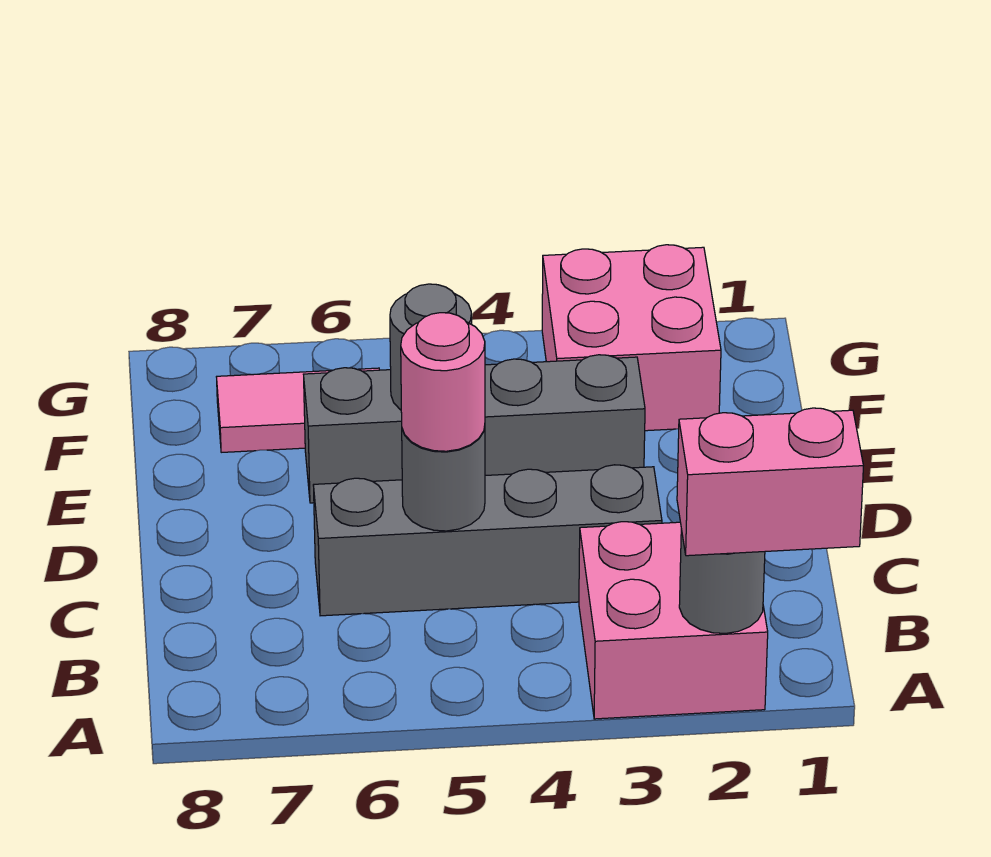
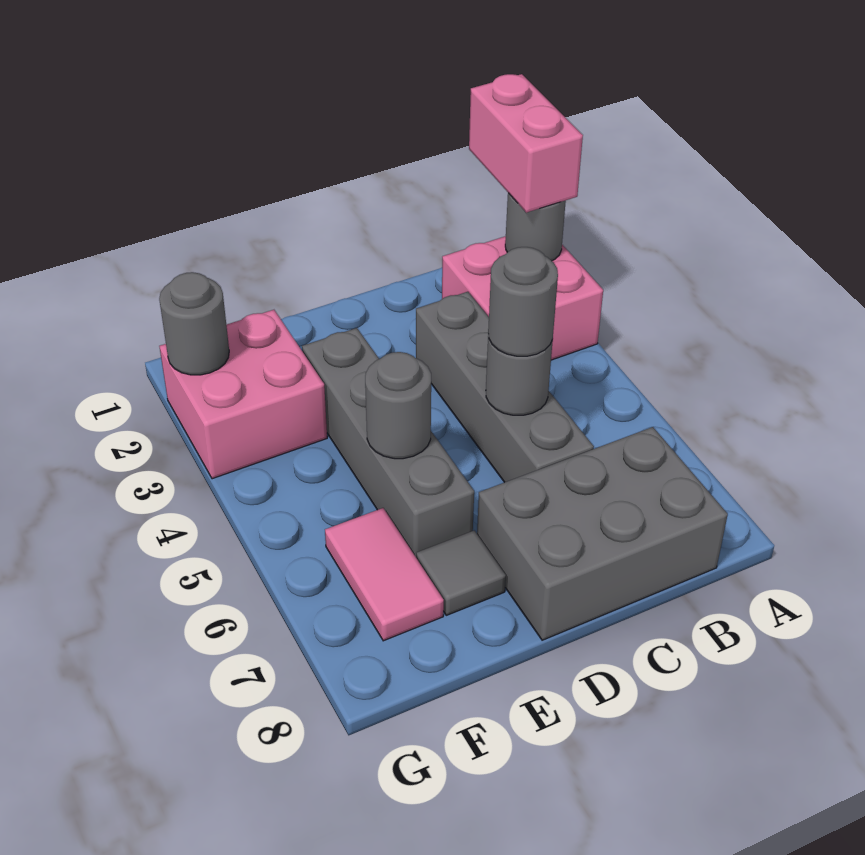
none -> grey 2x3 brick [477,427,728,640]
pink 1x1 round brick [401,313,485,451] -> grey 1x1 round brick [488,247,558,356]
none -> grey 1x1 tile [416,531,506,615]
none -> grey 1x1 round brick [159,272,229,375]

